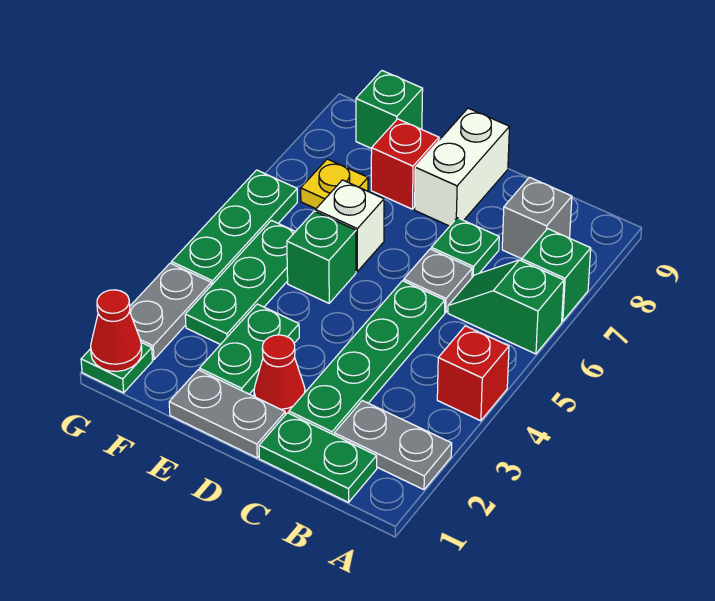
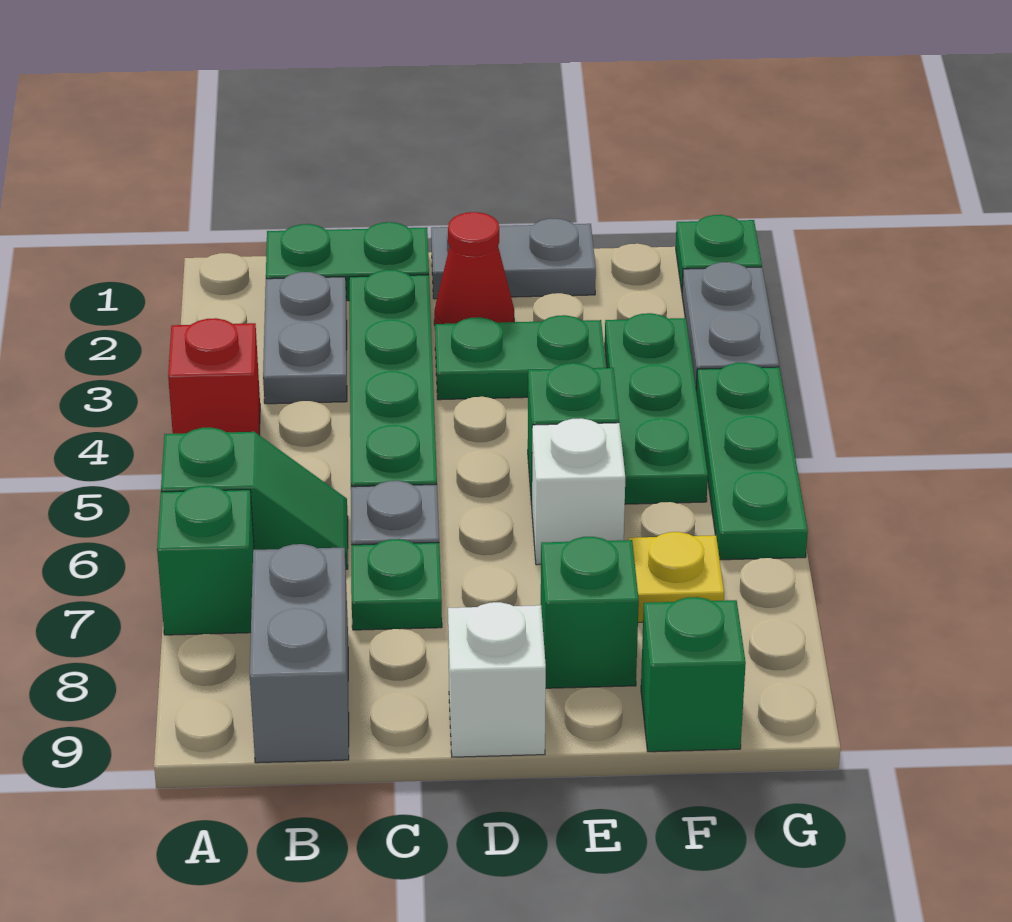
grey 1x2 plate [334,401,452,490] -> grey 1x2 plate turned to [263,272,347,404]
grey 1x1 brick [502,177,572,259] -> grey 1x2 brick [250,544,349,763]
white 1x2 brick [415,108,509,226] -> white 1x1 brick [448,602,546,757]
green 1x2 plate [199,304,299,394] -> green 1x2 plate turned to [435,315,606,400]
red 1x1 brick [371,119,439,209] -> green 1x1 brick [541,537,639,688]
red 1x1 cone [91,290,142,371] -> none

